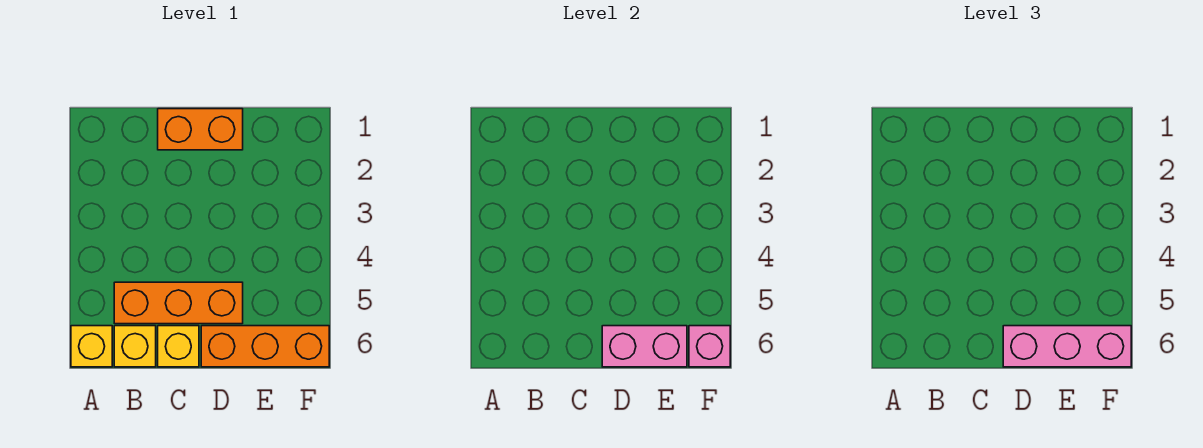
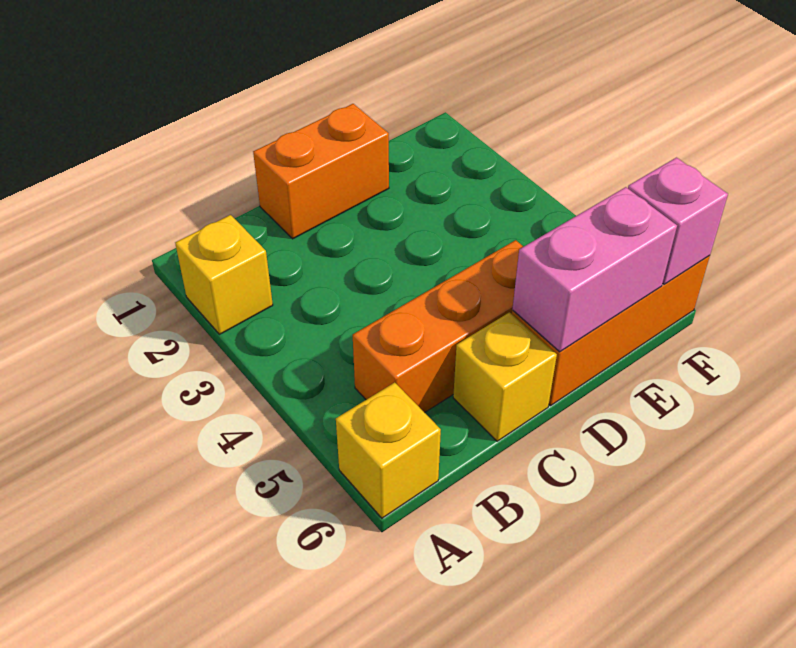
yellow 1x1 brick [114,326,156,367] -> yellow 1x1 brick moved to [175,215,273,334]
pink 1x3 brick [1003,326,1131,367] -> none

